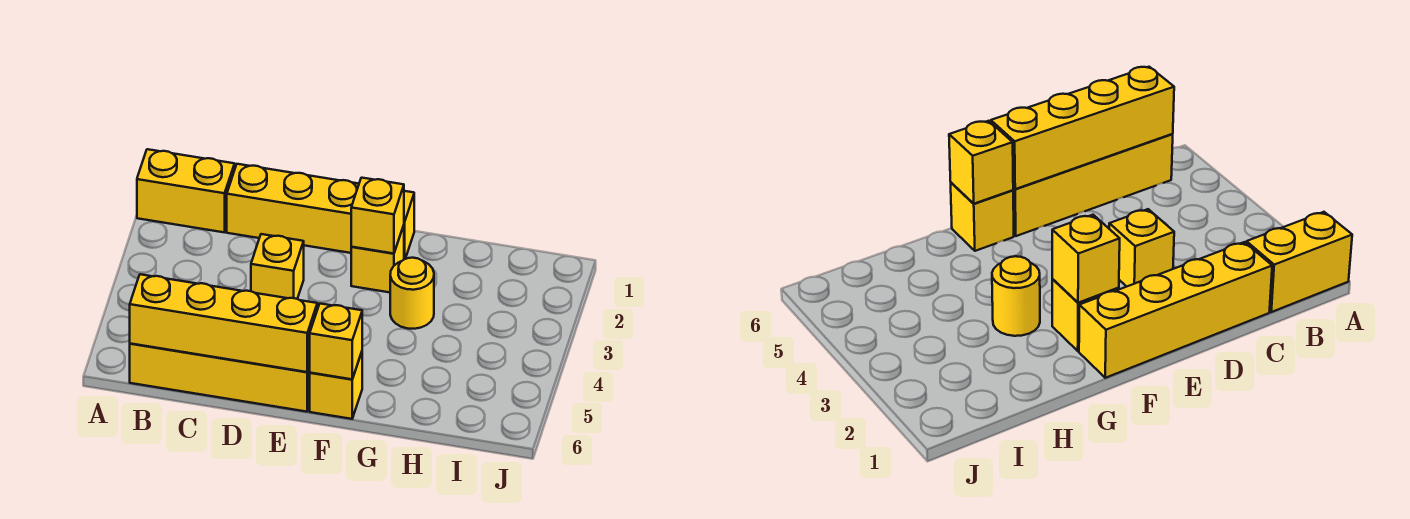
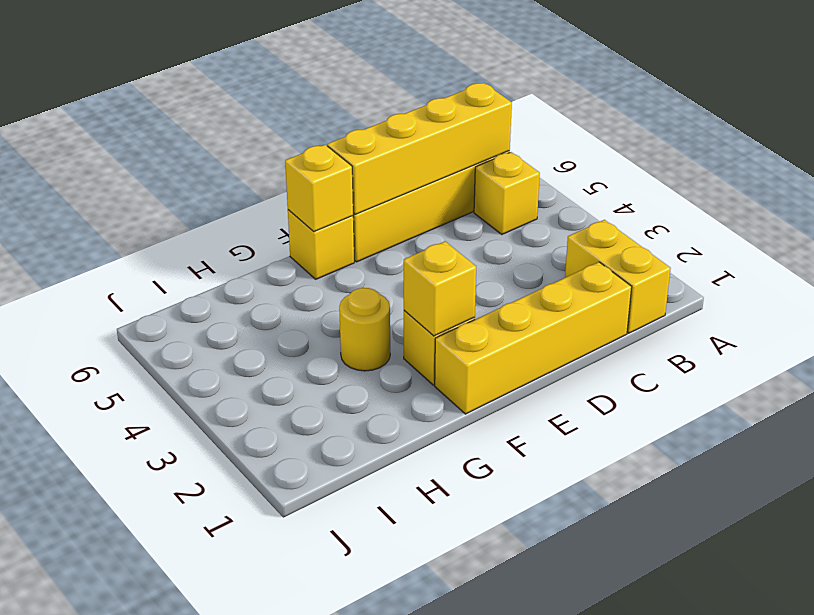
yellow 1x2 brick [137,149,235,232] -> yellow 1x2 brick turned to [565,220,671,333]
yellow 1x1 brick [251,234,304,299] -> yellow 1x1 brick moved to [474,152,540,234]

